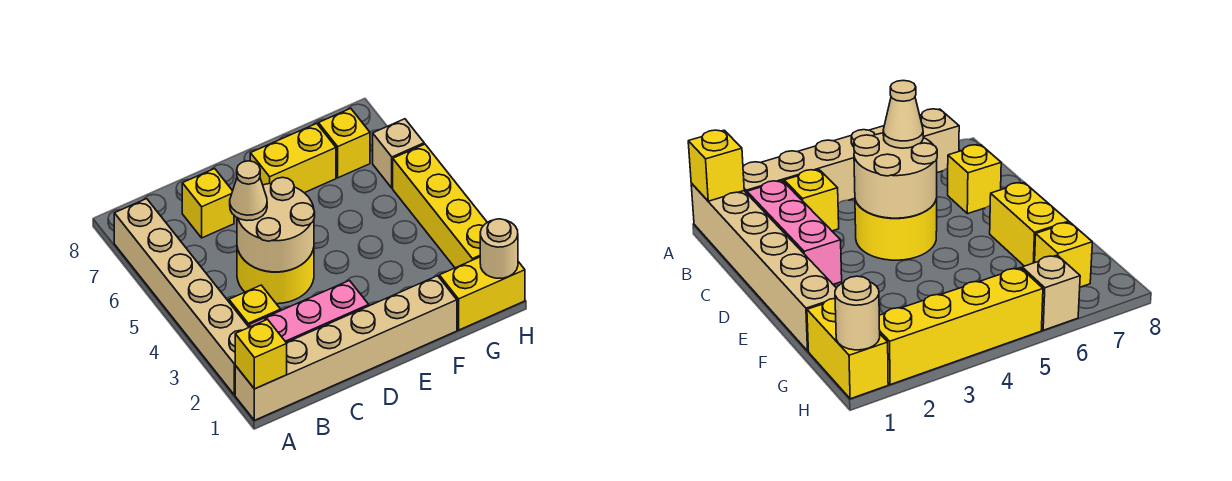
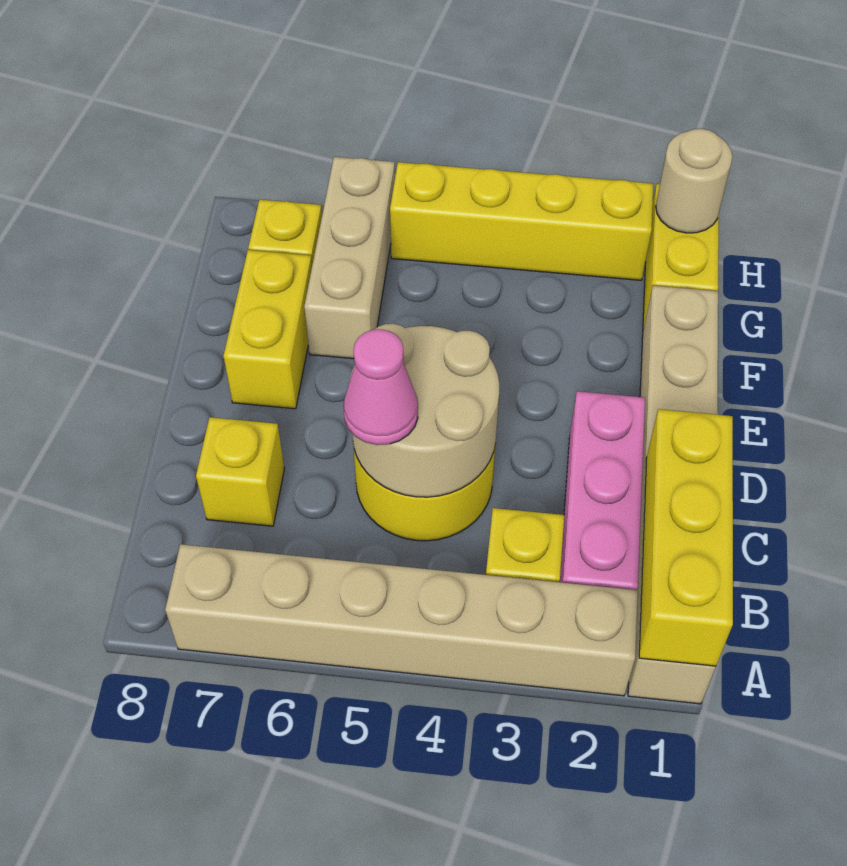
yellow 1x1 brick [235,319,287,389] -> yellow 1x3 brick [639,409,733,666]
tan 1x1 cone [230,161,267,220] -> pink 1x1 cone [344,329,418,445]
tan 1x1 brick [373,119,424,188] -> tan 1x3 brick [304,157,395,359]

